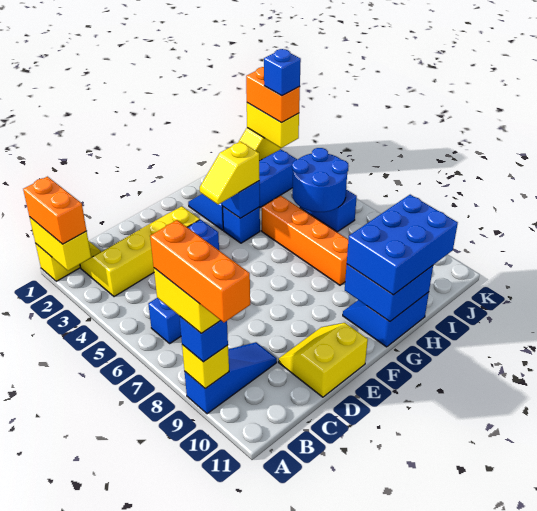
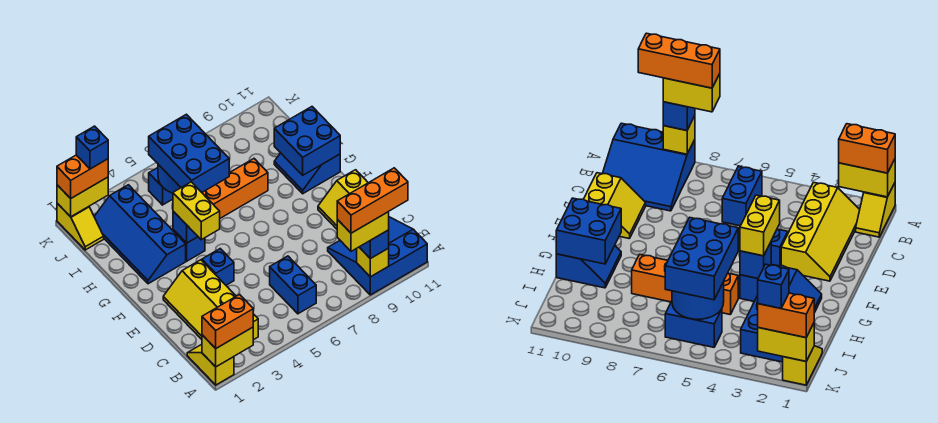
blue 1x3 slope [185,342,277,414] -> blue 3x3 slope [328,217,427,295]
yellow 1x2 slope [200,142,260,205] -> yellow 1x2 brick [173,182,220,240]
blue 2x3 brick [347,195,458,295] -> blue 2x3 brick moved to [149,114,229,192]

